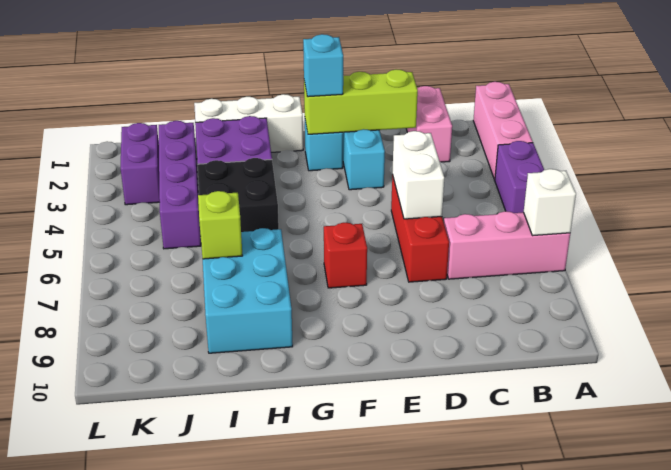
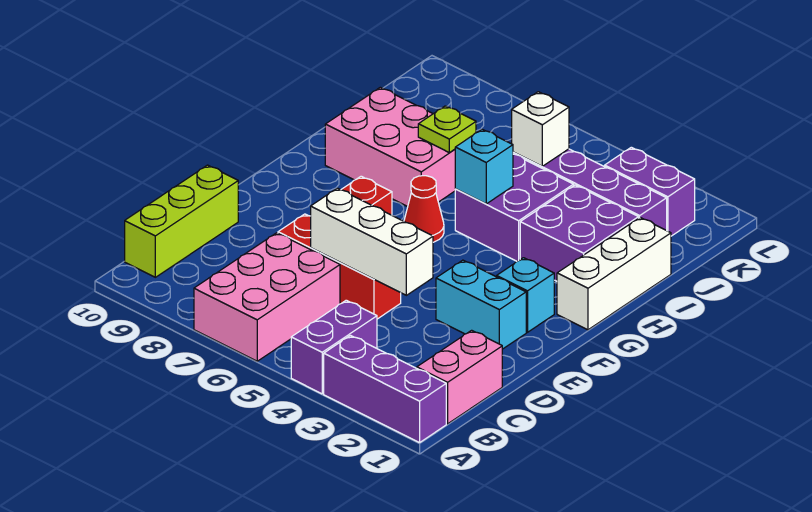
pink 1x3 brick [473,82,533,180] -> purple 1x3 brick [324,336,446,443]
purple 1x2 brick [495,141,544,213] -> purple 1x2 brick turned to [291,300,377,394]
pink 1x3 brick [444,211,570,279] -> pink 2x3 brick [194,233,340,361]
white 1x1 brick [524,169,576,236] -> white 1x1 brick moved to [512,92,569,166]
pink 1x2 brick [406,86,452,162] -> pink 1x2 brick turned to [417,330,502,424]
lime 1x3 brick [304,69,418,134] -> lime 1x3 brick moved to [125,165,238,277]
white 1x2 brick [392,131,444,219] -> white 1x3 brick [311,188,433,295]
cyan 1x1 brick [303,34,343,97] -> cyan 1x1 brick moved to [455,129,513,204]
none -> red 1x1 cone [404,176,444,242]
black 2x2 brick [198,158,279,232] -> purple 2x2 brick [455,154,574,261]
cyan 2x3 brick [203,228,293,353] -> pink 2x3 brick [325,87,455,207]
lime 1x1 brick [198,191,242,259] -> lime 1x1 plate [418,106,476,153]

